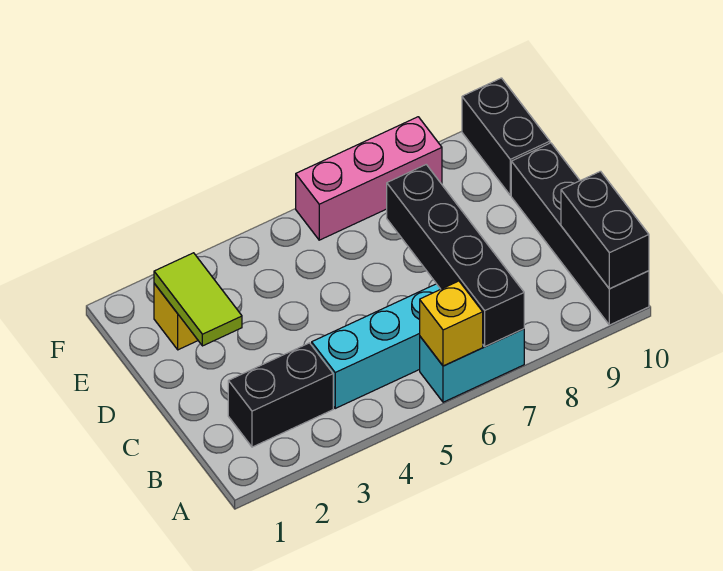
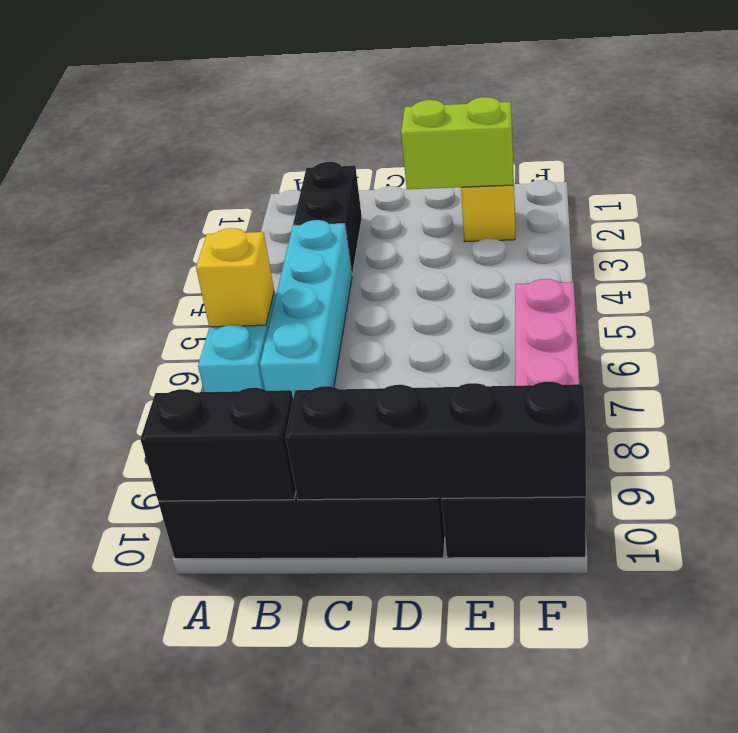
black 1x4 brick [387,165,524,347] -> black 1x4 brick moved to [286,382,586,500]
lime 1x2 tile [154,253,242,346] -> lime 1x2 brick [401,97,513,189]

